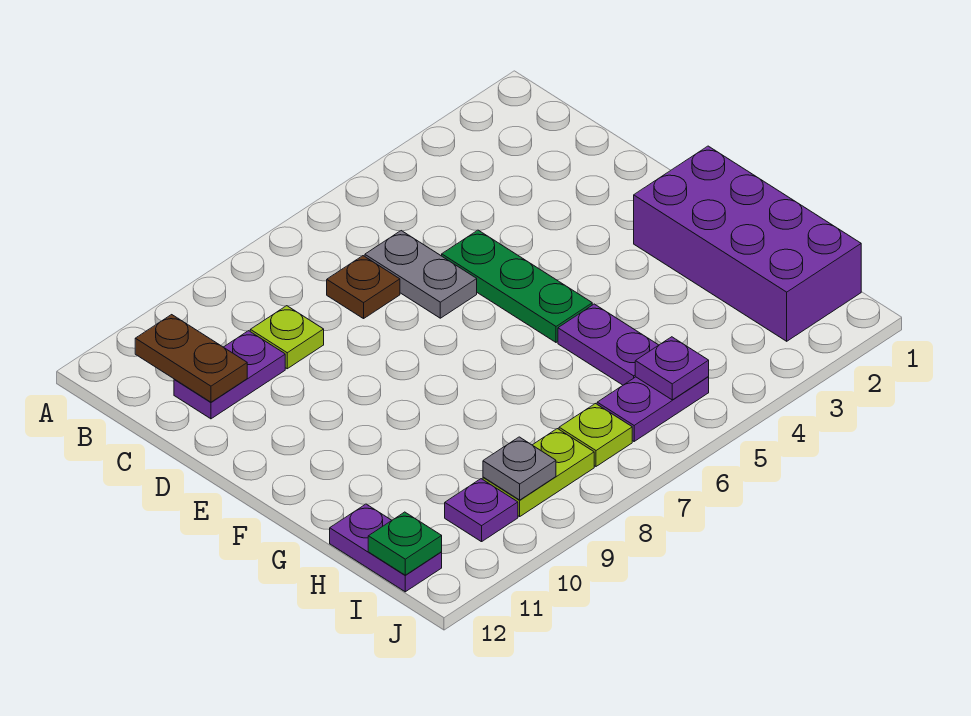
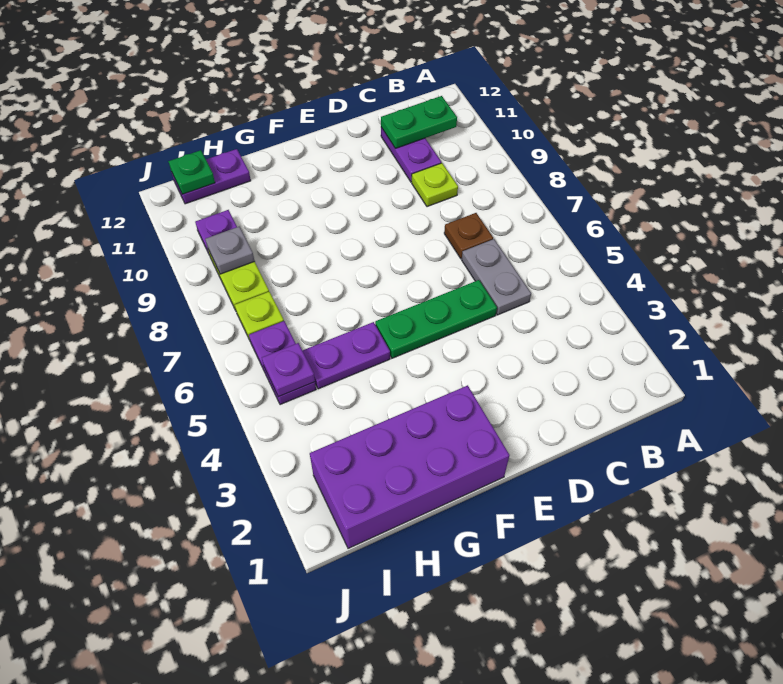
brown 1x2 plate [135,315,247,402] -> green 1x2 plate [381,96,457,148]
grey 1x2 plate [365,231,477,318] -> grey 1x2 plate turned to [462,239,531,315]

